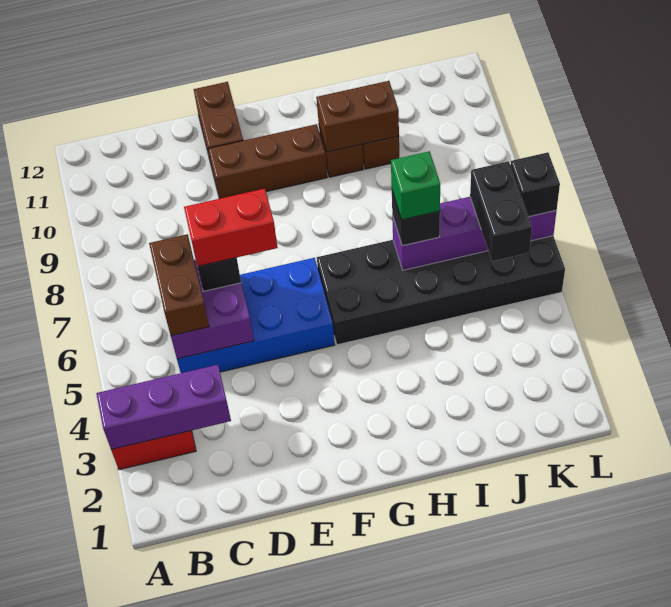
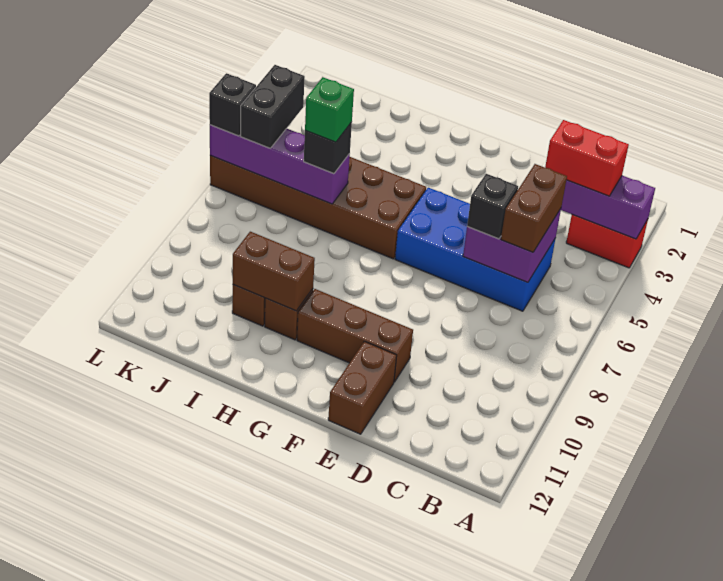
red 1x2 brick [184,189,278,266] -> red 1x2 brick moved to [545,120,629,196]
black 2x6 brick [317,236,565,345] -> brown 2x6 brick [210,155,426,259]

